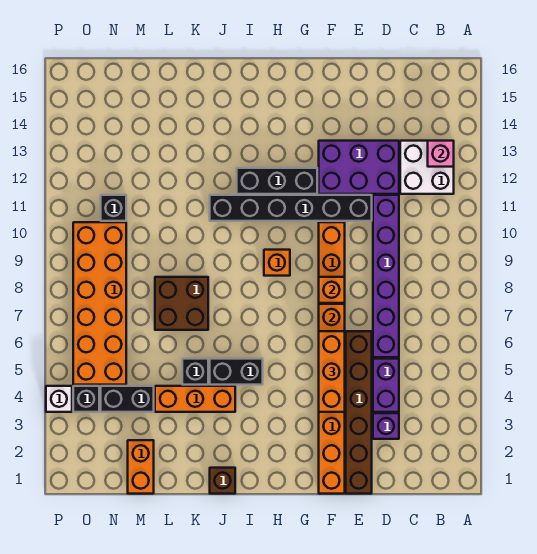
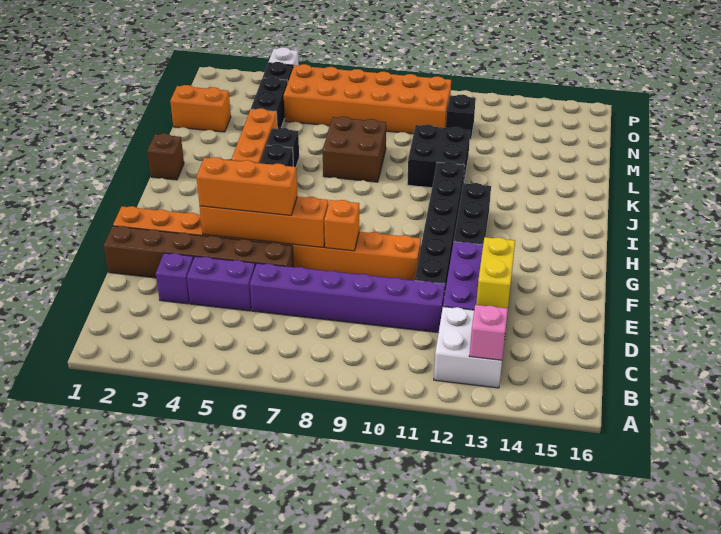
none -> yellow 1x2 brick [476,237,515,308]
orange 1x1 brick [264,250,290,276] -> none
none -> black 2x2 brick [407,124,470,188]

